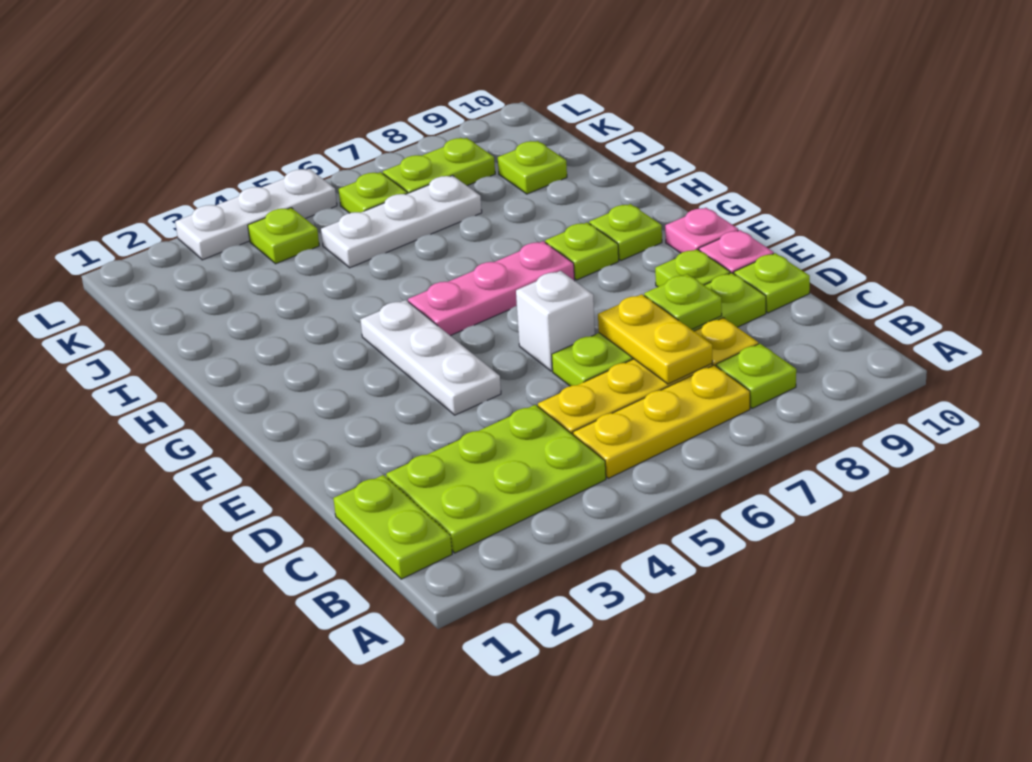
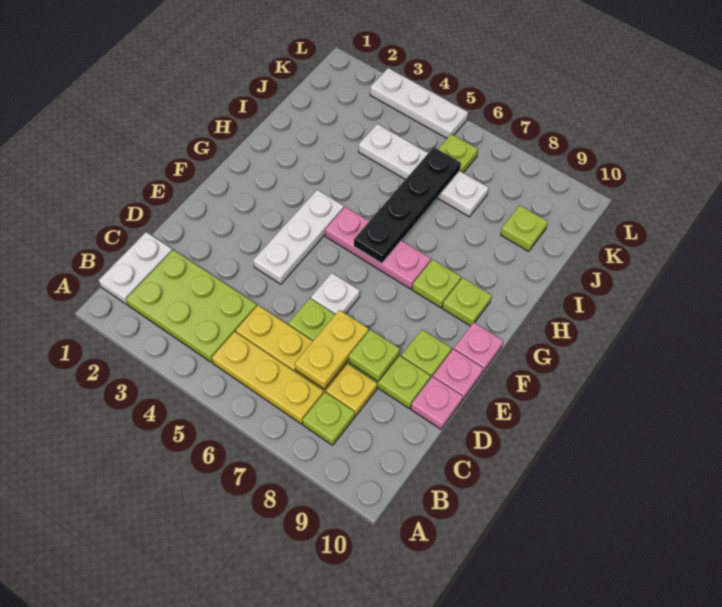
lime 1x2 plate [333,475,452,579] -> white 1x2 plate [99,232,172,305]
lime 1x1 plate [734,253,810,313] -> pink 1x1 plate [411,377,463,429]
white 1x1 brick [516,271,595,371] -> white 1x1 plate [311,273,360,314]
none -> black 1x4 plate [354,147,461,264]
white 1x3 plate [321,176,482,268] -> white 1x4 plate [359,124,489,217]
lime 1x1 plate [248,208,319,264] -> none
lime 1x2 plate [383,138,495,193] -> none

